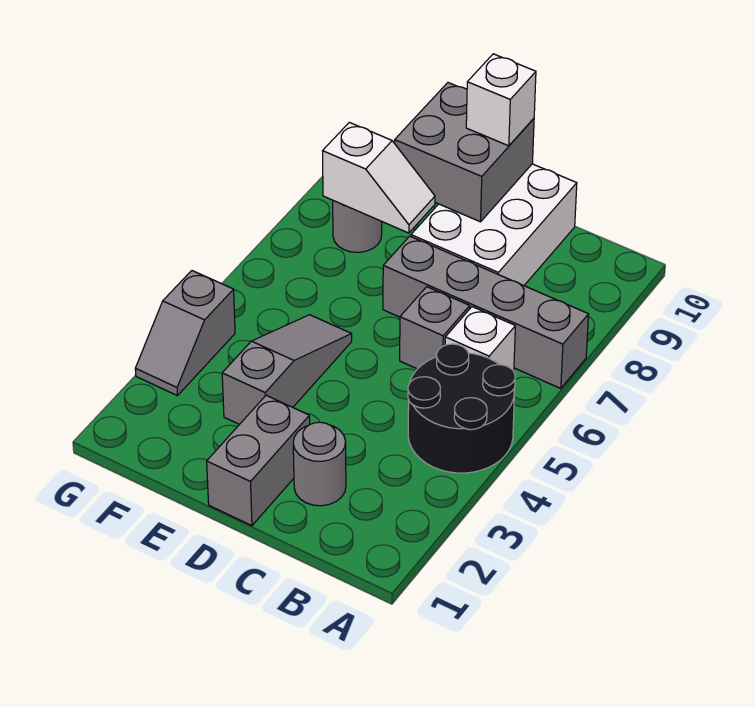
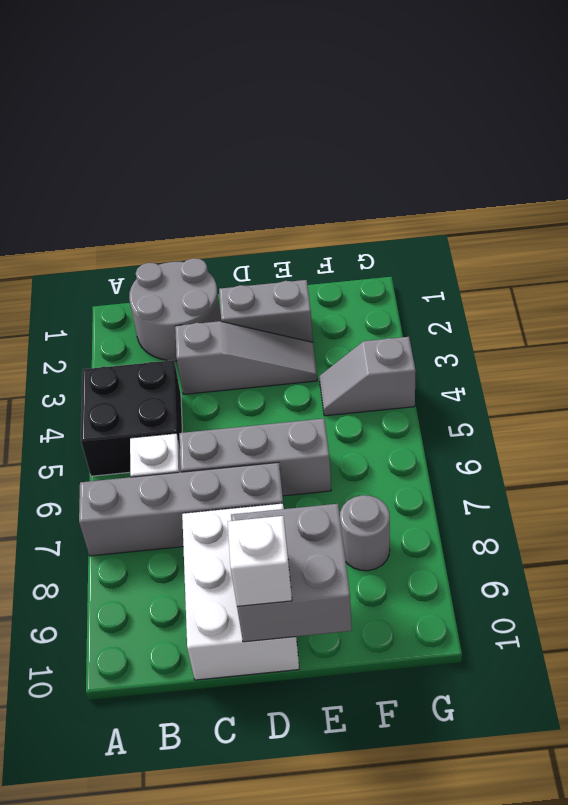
black 2x2 round brick [408,344,515,473] -> black 2x2 brick [81,360,182,476]
grey 1x1 round brick [293,422,346,506] -> grey 2x2 round brick [129,258,221,361]
grey 1x1 brick [400,287,470,369] -> grey 1x3 brick [179,419,331,496]
grey 1x2 brick [207,395,310,526] -> grey 1x2 brick turned to [219,280,313,342]
grey 1x3 slope [222,315,352,424] -> grey 1x3 slope turned to [175,321,317,394]
white 1x2 slope [323,122,435,233] -> none
grey 1x2 slope [135,271,235,396] -> grey 1x2 slope turned to [319,337,416,416]

